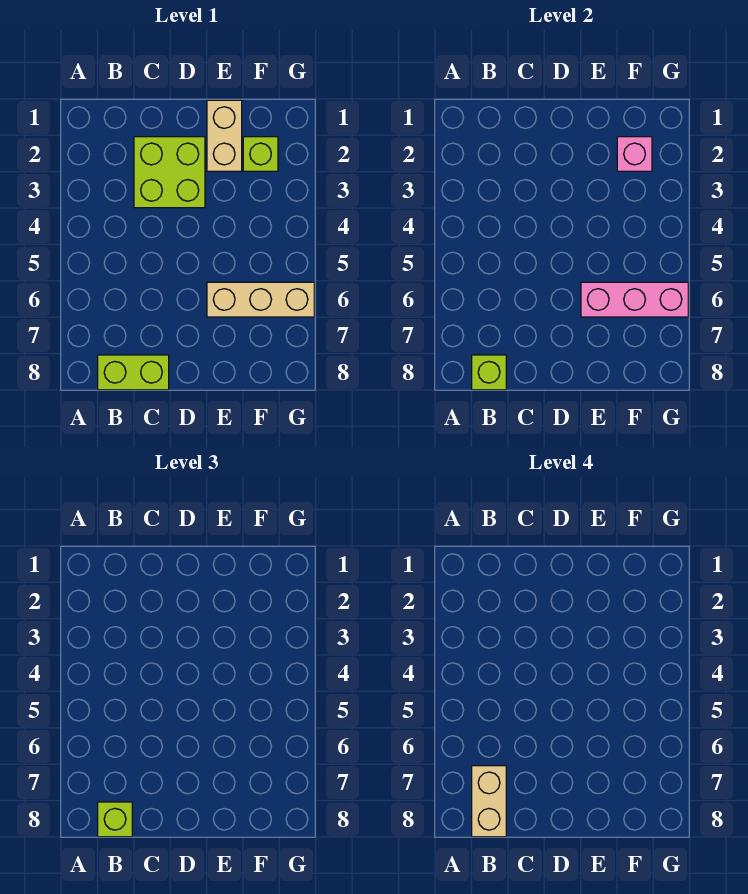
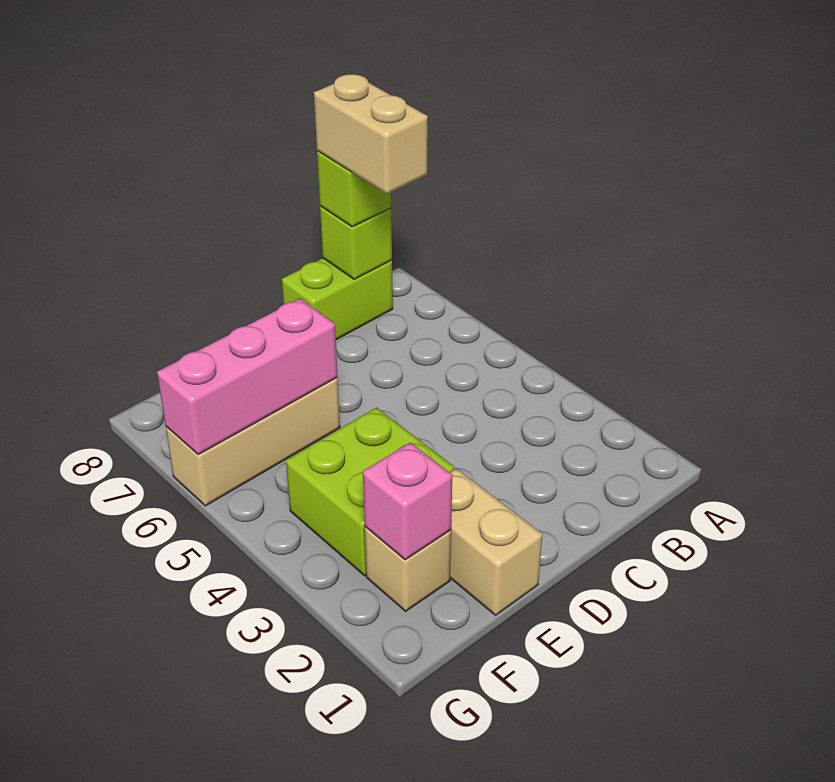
lime 2x2 brick [134,137,205,208] -> lime 2x2 brick moved to [286,408,454,576]
lime 1x1 brick [243,137,278,171] -> tan 1x1 brick [365,527,451,611]

